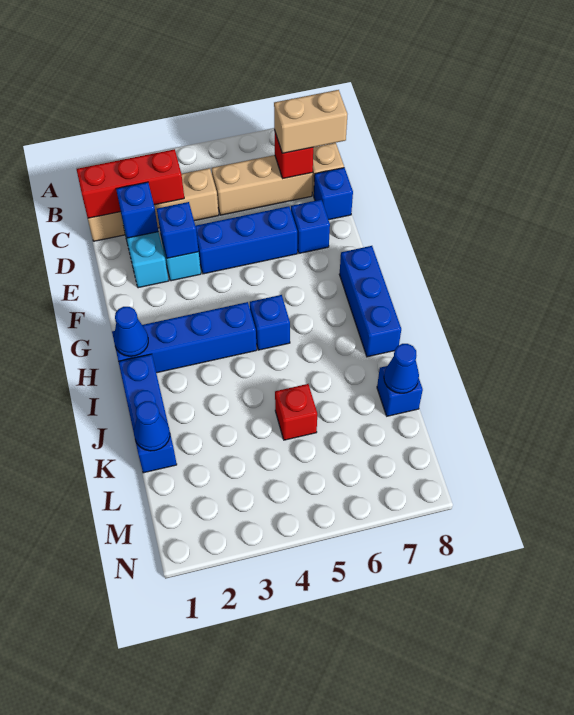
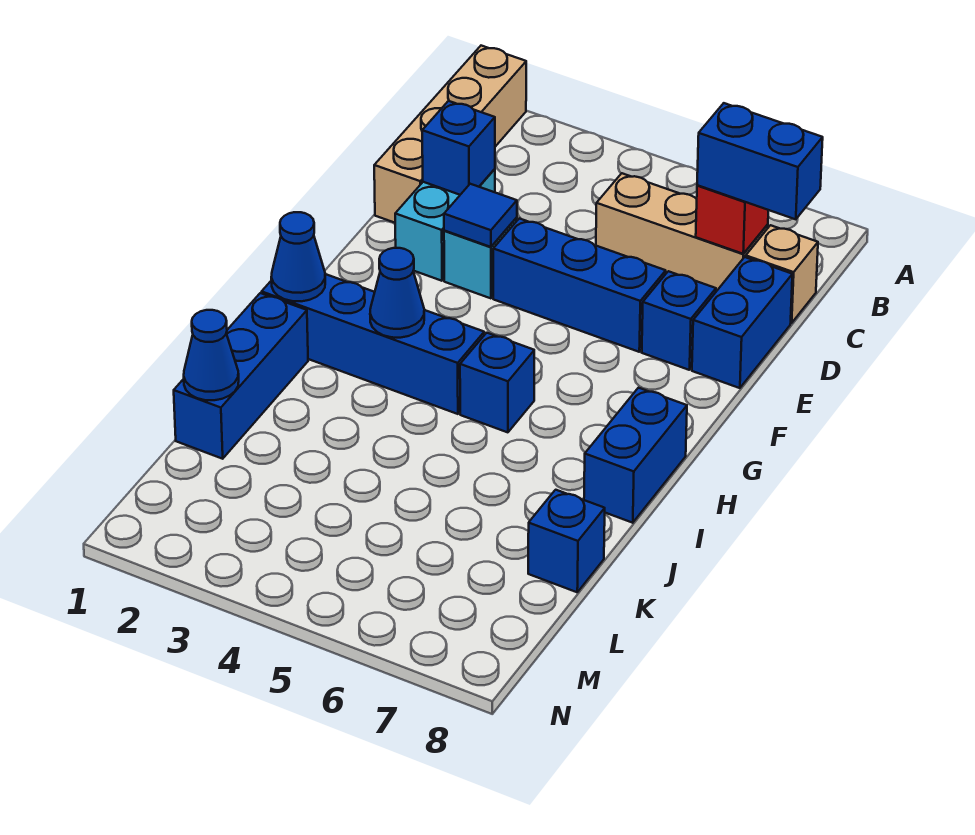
tan 1x4 brick [88,168,219,241] -> tan 1x4 brick turned to [374,46,526,223]
red 1x3 brick [77,149,184,218] -> none
tan 1x2 brick [274,90,347,153] -> blue 1x2 brick [697,103,823,219]
blue 1x1 brick [314,168,353,220] -> blue 1x2 brick [692,257,792,388]
blue 1x1 brick [157,202,199,258] -> blue 1x1 tile [444,184,517,247]
blue 1x3 brick [339,246,401,357] -> blue 1x2 brick [584,388,687,523]
red 1x1 brick [275,384,317,440] -> none
blue 1x1 cone [384,344,419,393] -> blue 1x1 cone moved to [370,248,424,338]

